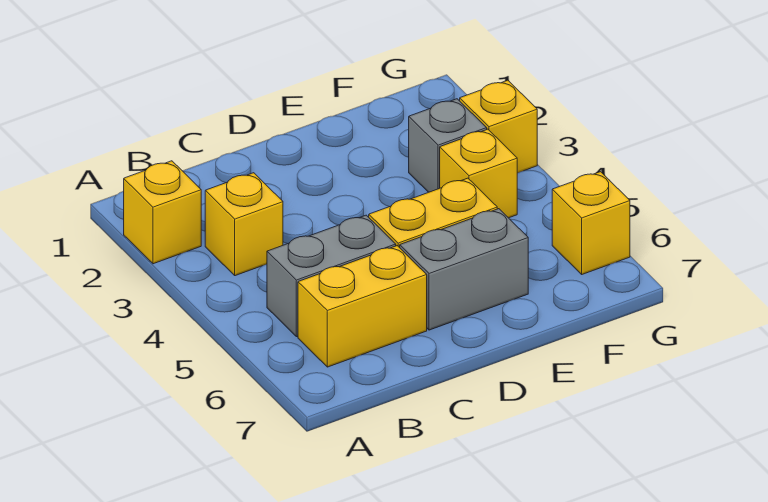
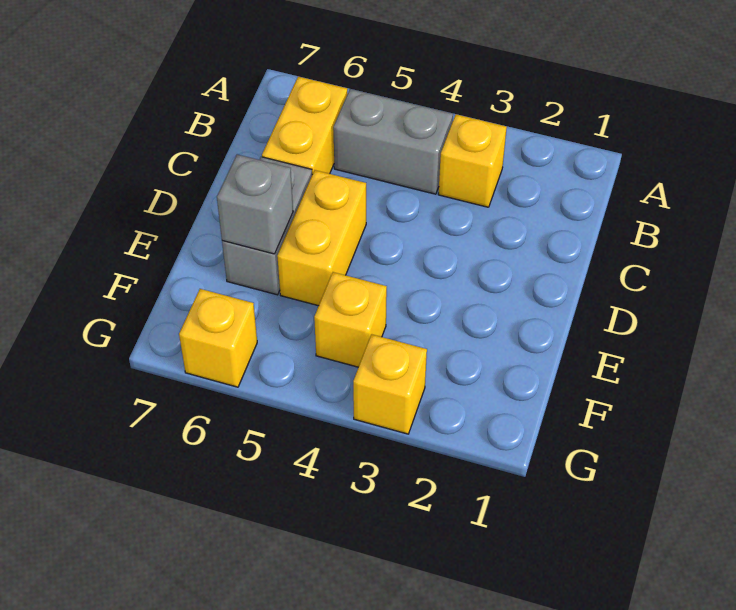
yellow 1x1 brick [124,161,201,264] -> none
grey 1x2 brick [267,215,396,337] -> grey 1x2 brick turned to [333,89,453,194]
grey 1x1 brick [409,99,487,192] -> grey 1x1 brick moved to [217,155,293,254]

